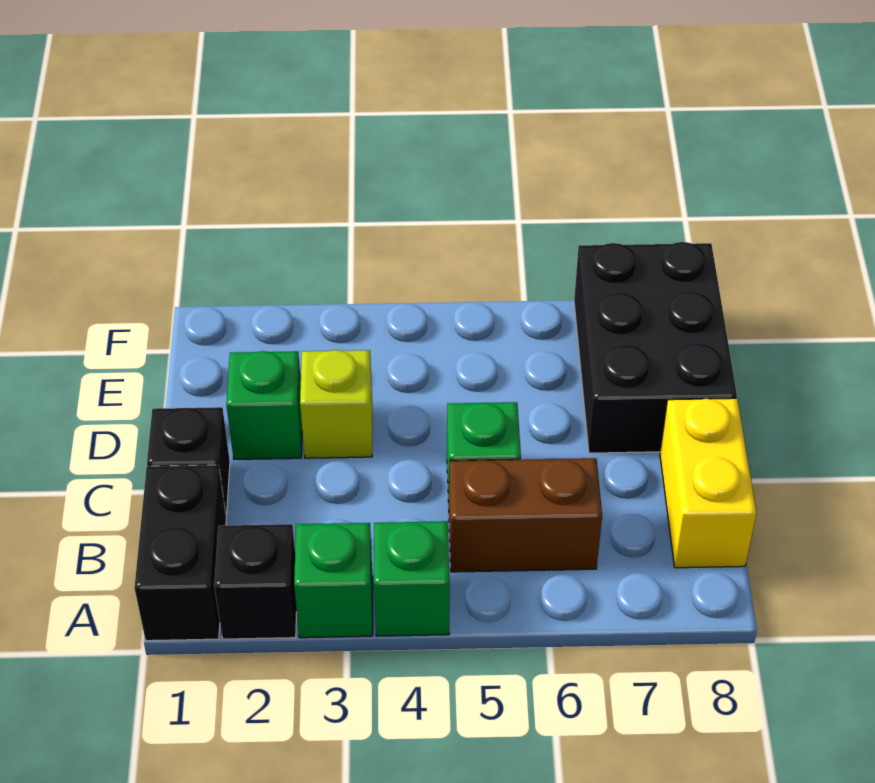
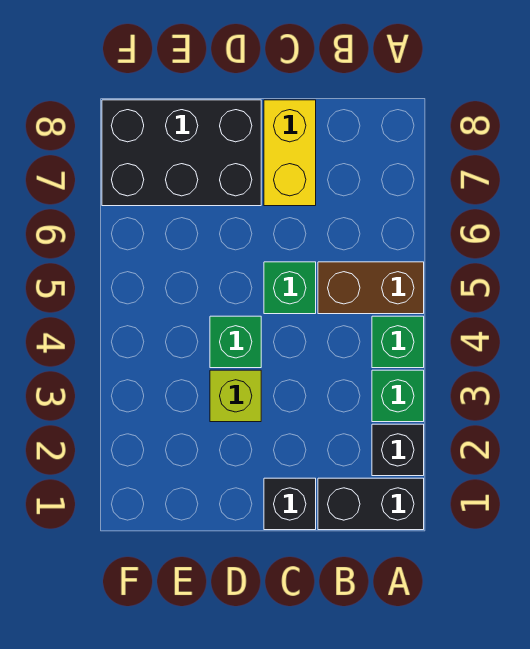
brown 1x2 brick [449,458,602,572] -> brown 1x2 brick turned to [318,262,424,314]
yellow 1x2 brick [660,398,757,568] -> yellow 1x2 brick turned to [264,100,316,206]
green 1x1 brick [226,351,302,460] -> green 1x1 brick moved to [210,316,261,368]

